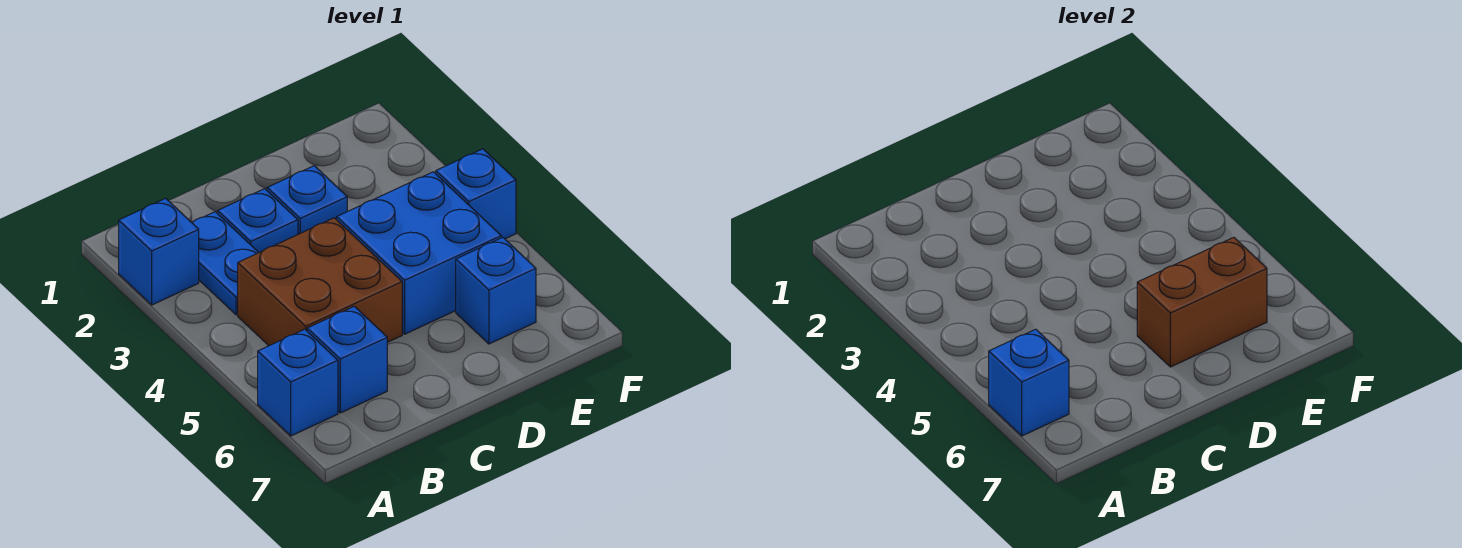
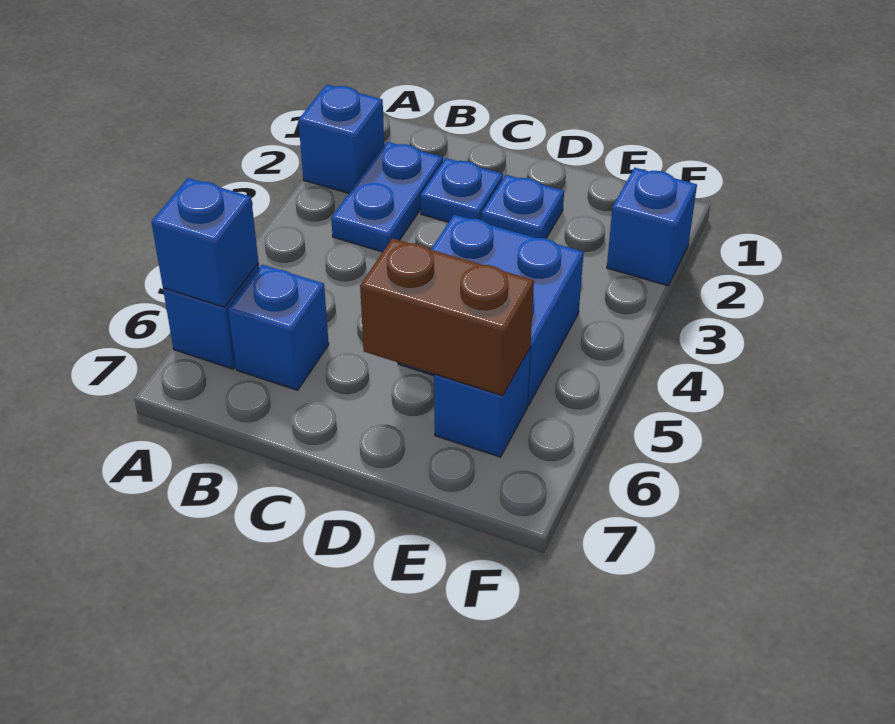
brown 2x2 brick [238,218,402,346] -> none
blue 1x1 brick [436,149,516,239] -> blue 1x1 brick moved to [607,168,697,286]

